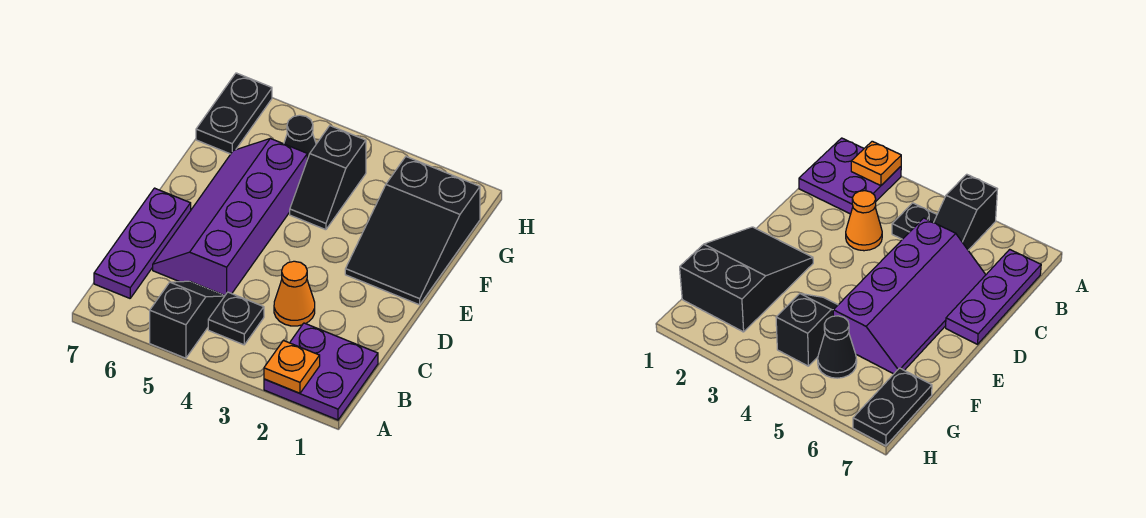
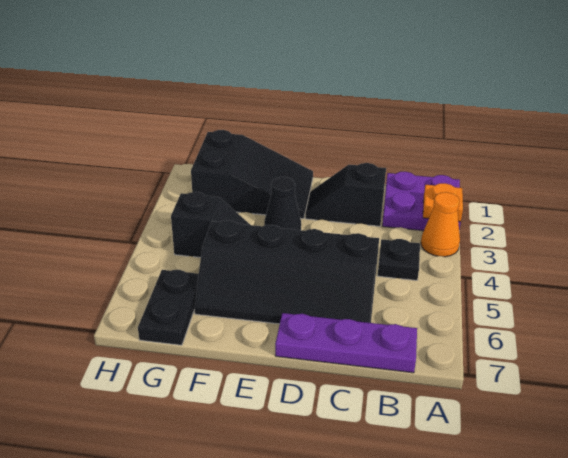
black 1x2 slope [150,281,225,358] -> black 1x2 slope moved to [306,163,386,226]
orange 1x1 cone [274,261,315,326] -> orange 1x1 cone moved to [421,192,460,257]
purple 2x4 slope [153,139,307,295] -> black 2x4 slope [194,220,379,324]
black 1x1 cone [284,115,316,159] -> black 1x1 cone moved to [264,177,301,230]
black 1x2 plate [196,73,272,154] -> black 1x2 plate turned to [138,270,199,345]

